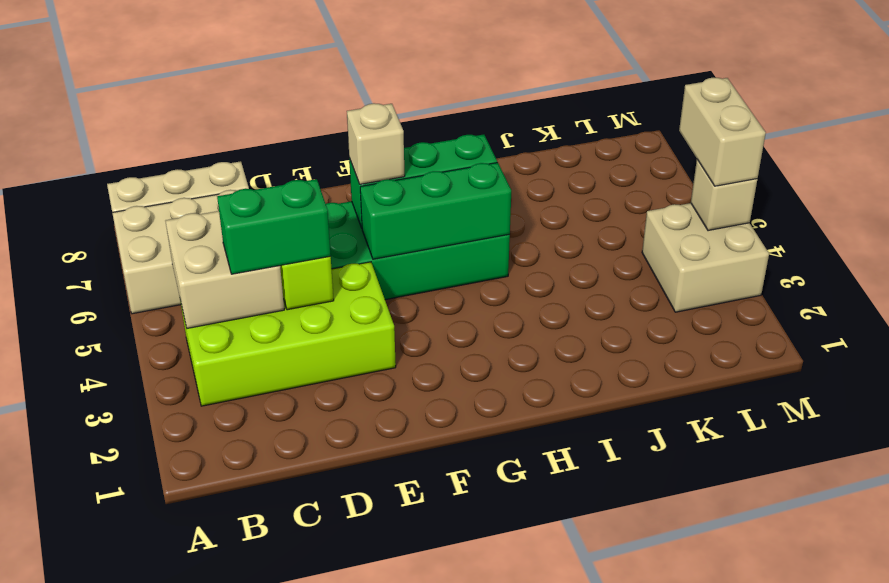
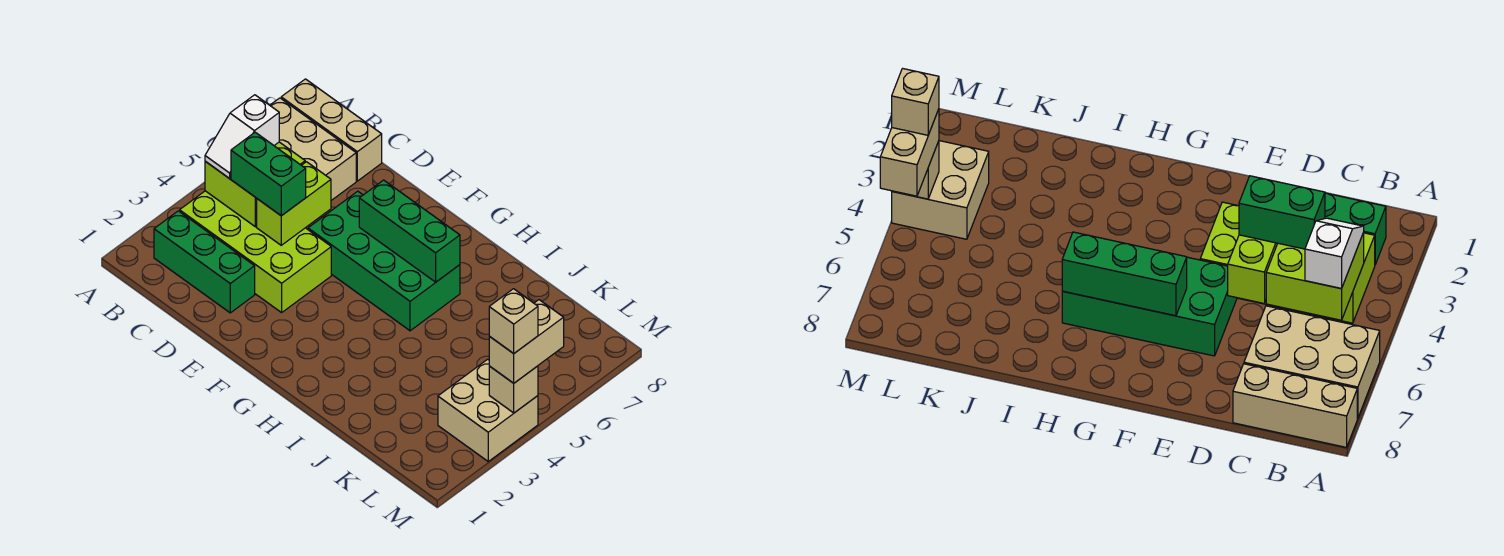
tan 2x2 brick [166,211,284,328] -> lime 2x2 brick [205,142,305,227]
none -> white 1x2 slope [205,95,279,178]
green 1x3 brick [360,162,511,259] -> green 1x3 brick moved to [154,211,255,313]
tan 1x1 brick [347,103,405,184] -> tan 1x1 brick moved to [489,289,538,353]

